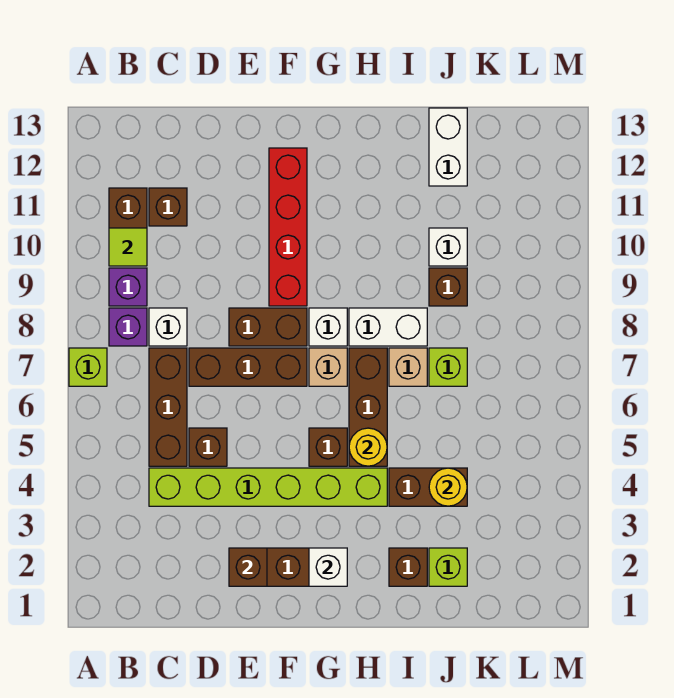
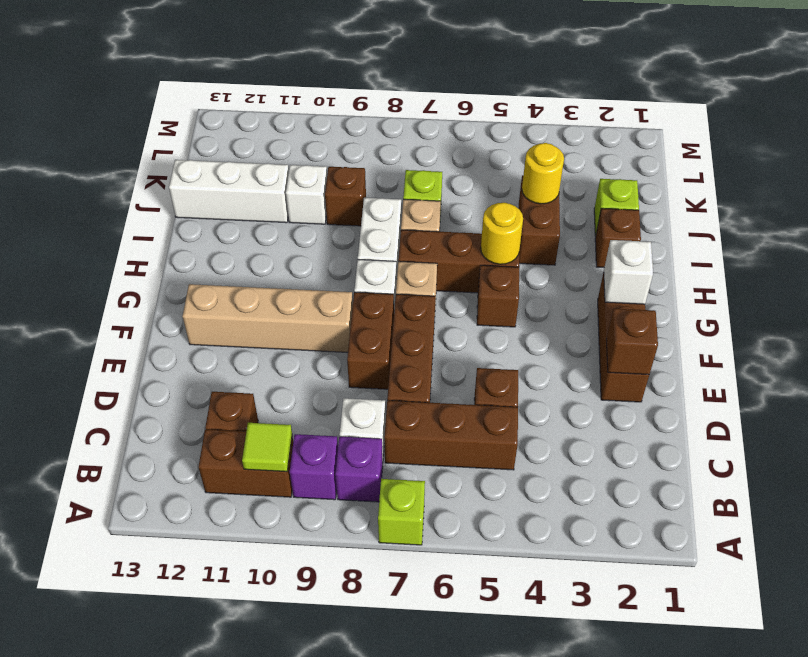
lime 1x6 brick [149,468,387,506] -> none
red 1x4 brick [269,148,307,306] -> tan 1x4 brick [183,284,353,352]
white 1x2 brick [429,108,467,186] -> white 1x3 brick [169,160,289,223]

